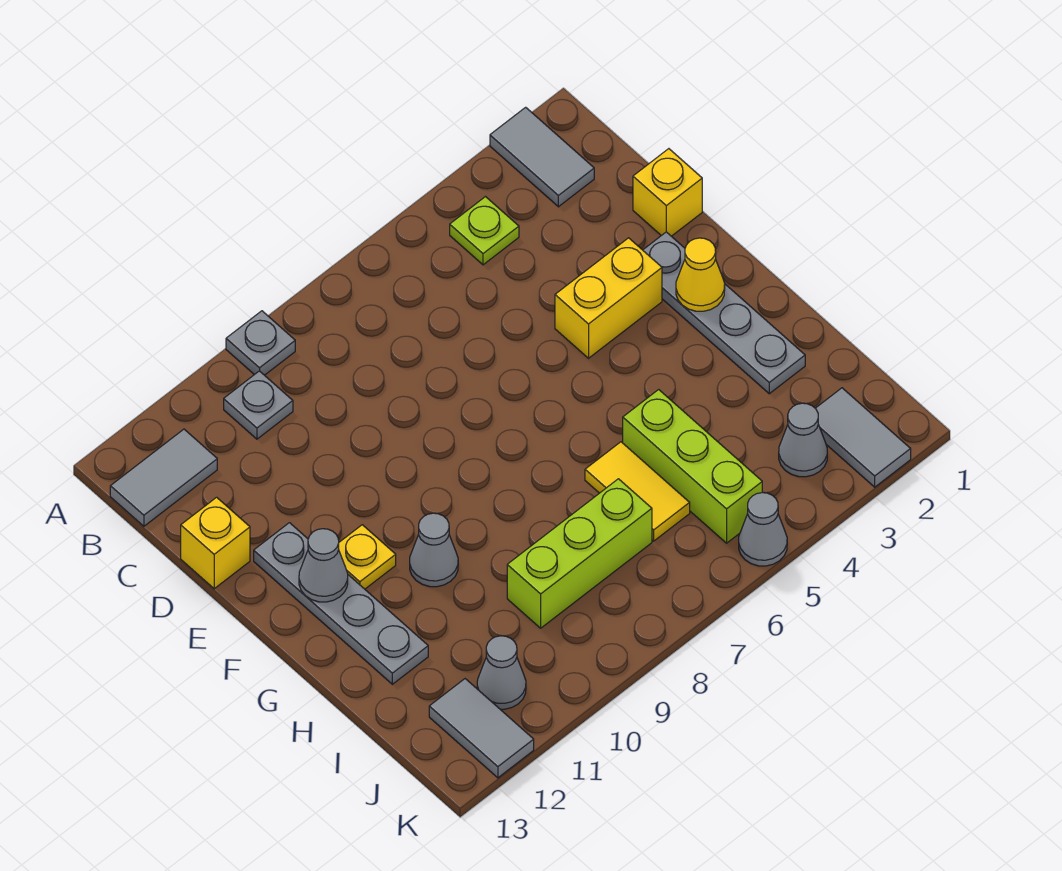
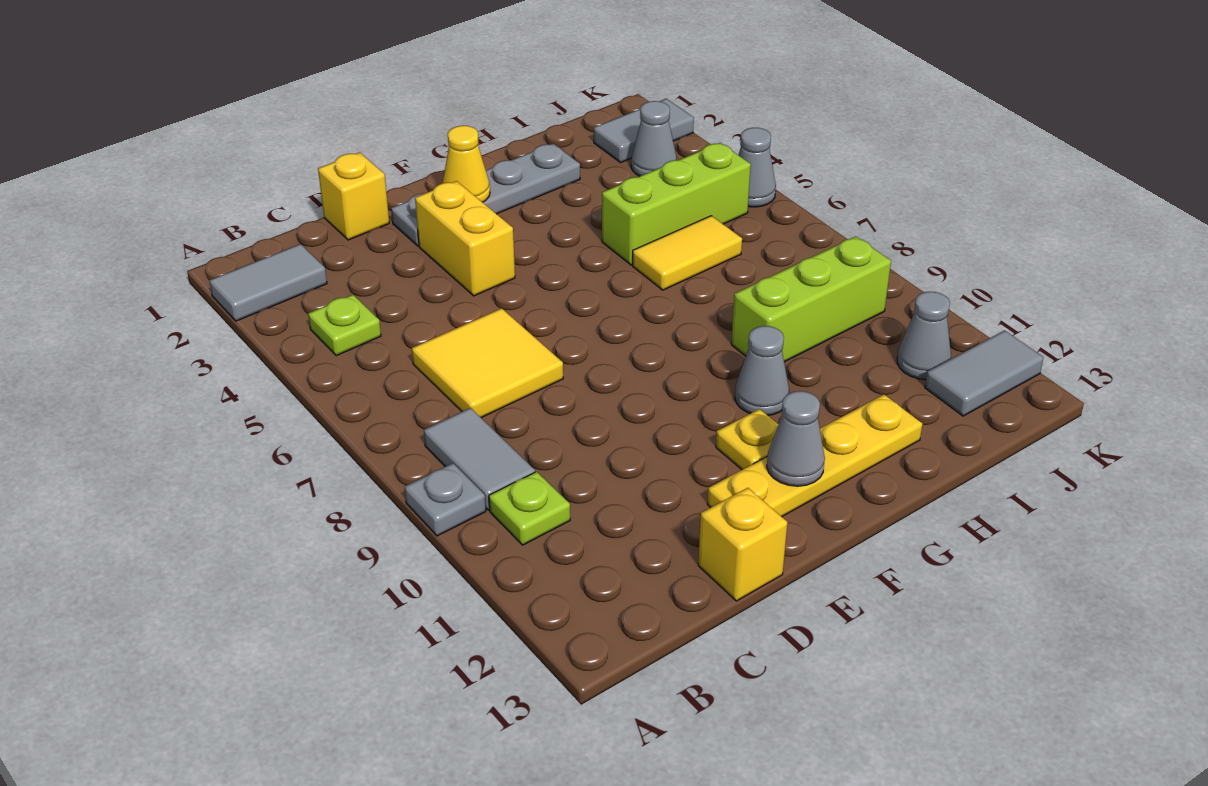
grey 1x1 plate [224,371,293,439] -> lime 1x1 plate [489,472,570,545]
grey 1x2 tile [110,429,217,526] -> grey 1x2 tile moved to [424,408,535,510]
none -> yellow 2x2 tile [412,308,563,418]
grey 1x4 plate [254,523,428,684] -> yellow 1x4 plate [707,395,922,517]
lime 1x3 brick [507,479,652,628] -> lime 1x3 brick turned to [731,236,891,362]

